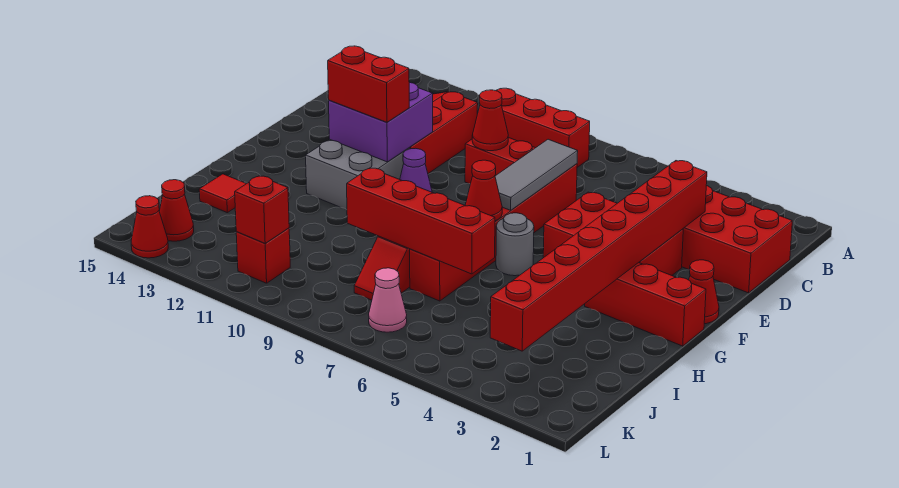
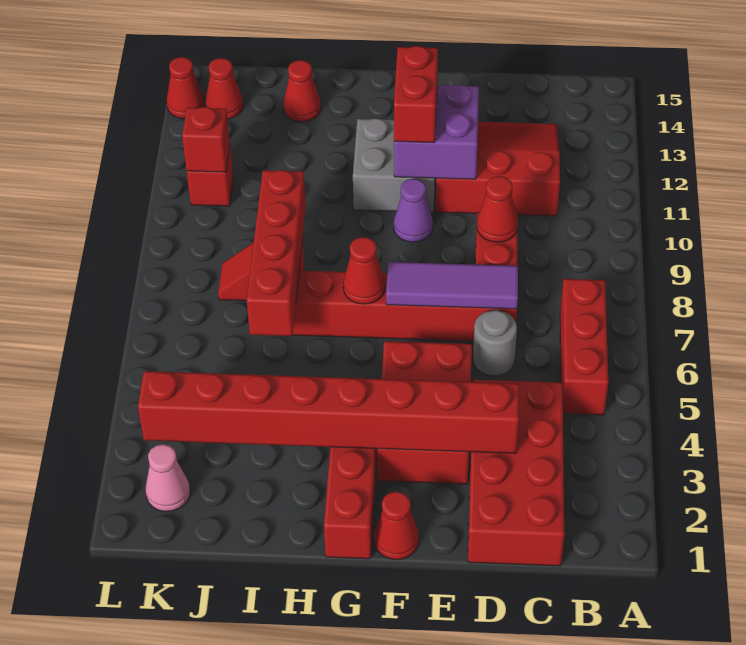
red 1x3 brick [496,88,590,167] -> red 1x3 brick moved to [560,279,608,415]
grey 1x3 tile [495,139,578,210] -> purple 1x3 tile [386,262,518,309]
grey 1x1 round brick [496,213,534,276] -> grey 1x1 round brick moved to [473,310,517,376]
red 1x1 tile [199,174,246,213] -> red 1x1 cone [283,60,321,122]
pink 1x1 cone [369,268,407,332] -> pink 1x1 cone moved to [146,444,190,512]

